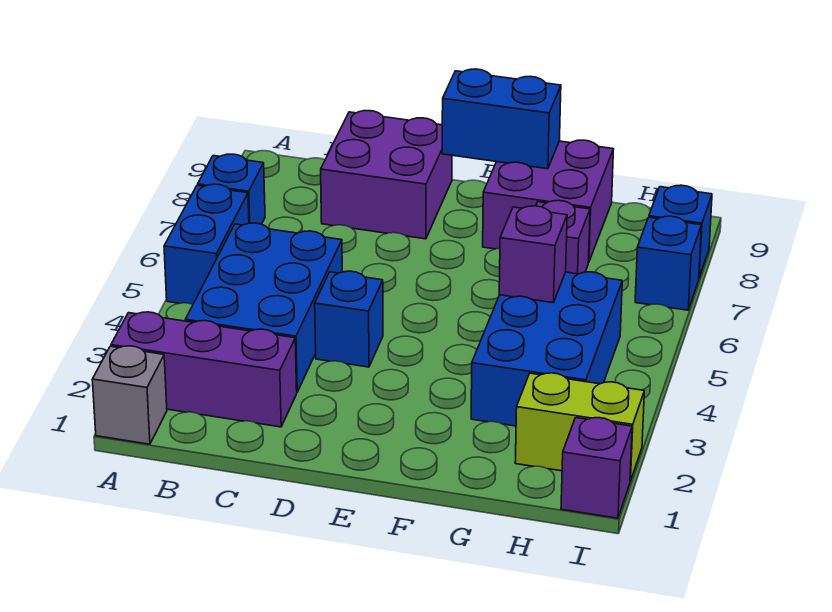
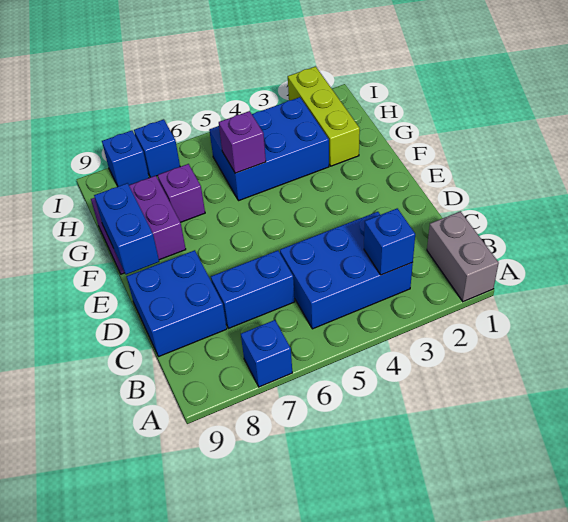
grey 1x1 brick [92,346,167,444] -> grey 1x2 brick [427,211,499,302]
purple 1x3 brick [111,312,297,427] -> none
blue 1x2 brick [164,184,249,304] -> blue 1x2 brick moved to [211,251,295,328]
purple 2x2 brick [321,111,452,239] -> blue 2x2 brick [126,250,227,357]
blue 1x1 brick [315,271,383,367] -> blue 1x1 brick moved to [364,208,415,275]
lime 1x2 brick [515,373,644,481] -> lime 1x3 brick [288,67,360,166]
purple 1x1 brick [561,418,632,518] -> none

